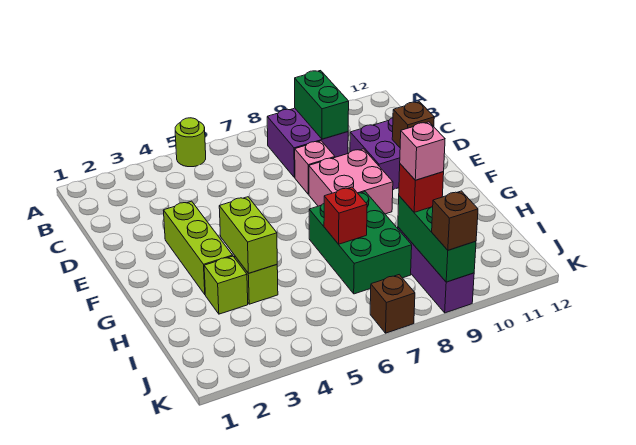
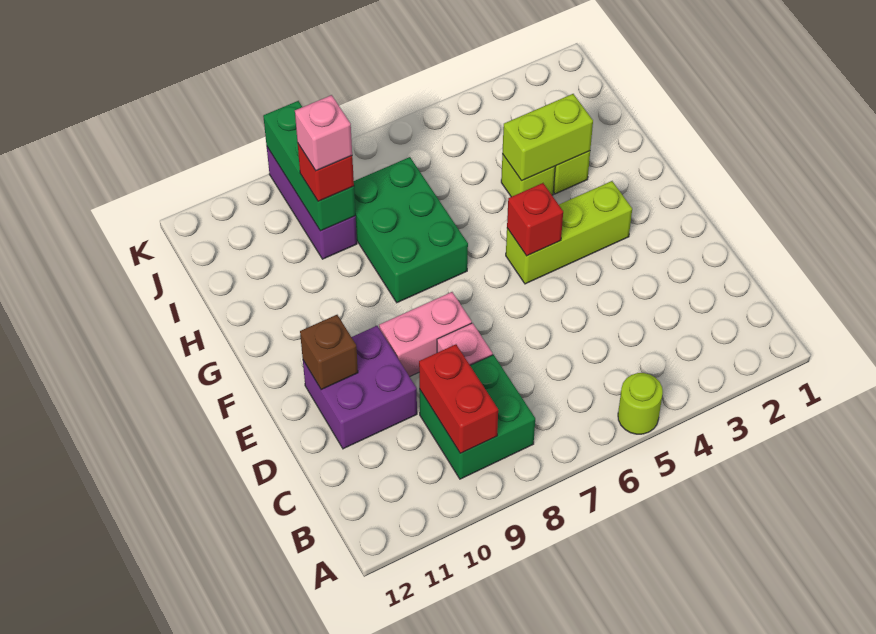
purple 2x2 brick [267,108,348,178] -> green 2x2 brick [419,355,535,479]
green 1x2 brick [295,71,349,139] -> red 1x2 brick [419,344,498,453]
lime 1x3 brick [163,201,233,294] -> lime 1x3 brick turned to [506,181,632,284]
pink 2x2 brick [309,149,393,214] -> pink 1x2 brick [379,292,472,377]
lime 1x2 brick [219,197,277,273] -> lime 1x2 brick turned to [502,94,593,181]
red 1x1 brick [324,187,367,244] -> red 1x1 brick moved to [507,183,563,256]
brown 1x1 brick [370,275,415,333] -> none
brown 1x1 brick [432,191,478,250] -> none

